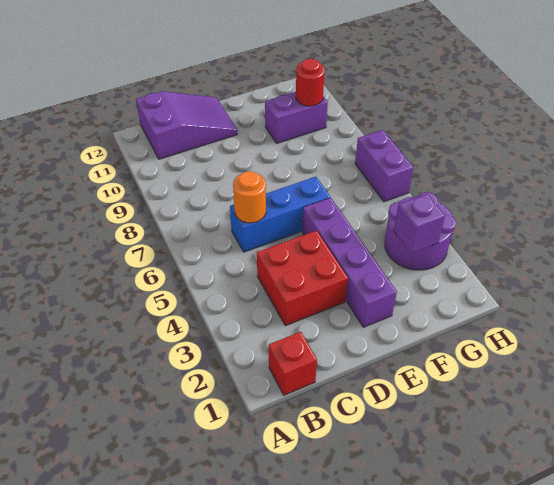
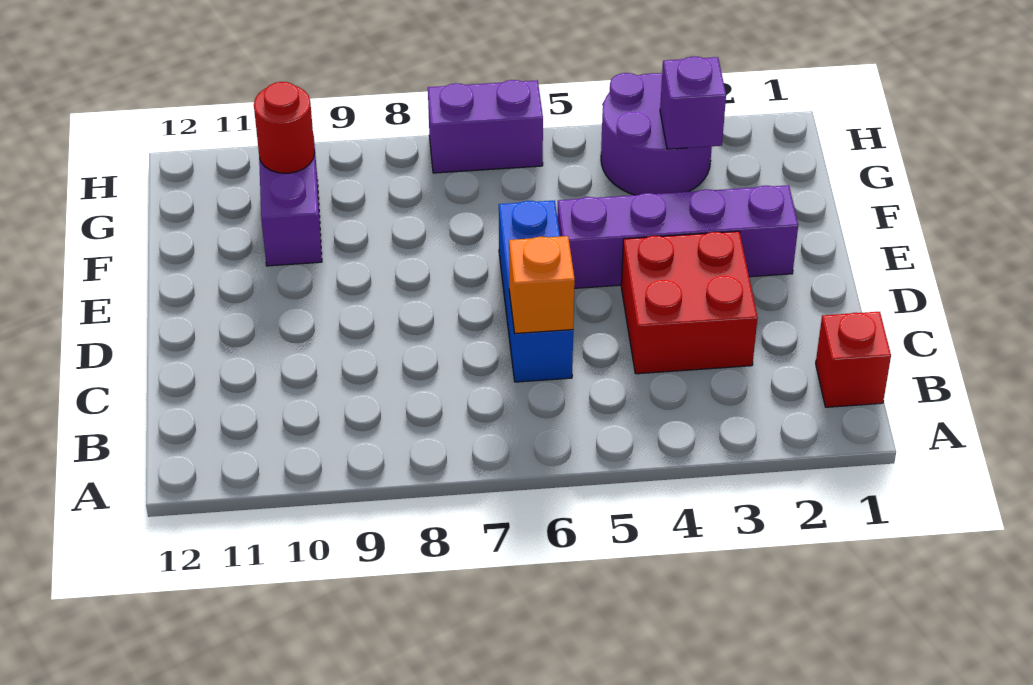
purple 2x3 slope [136,91,238,159] -> none
orange 1x1 round brick [233,171,266,223] -> orange 1x1 brick [509,236,575,334]

